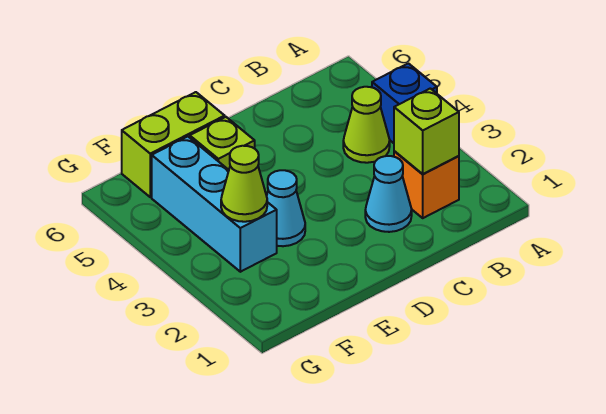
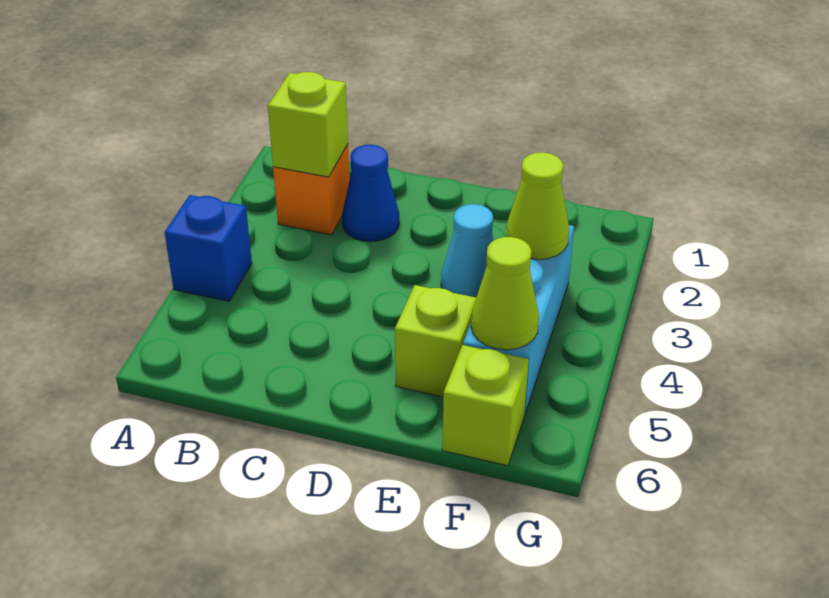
lime 1x1 cone [343,87,390,163] -> lime 1x1 cone moved to [471,237,539,350]
cyan 1x1 cone [365,156,412,232] -> blue 1x1 cone [342,145,399,242]
lime 1x2 brick [122,92,225,197] -> lime 1x1 brick [442,345,529,466]

